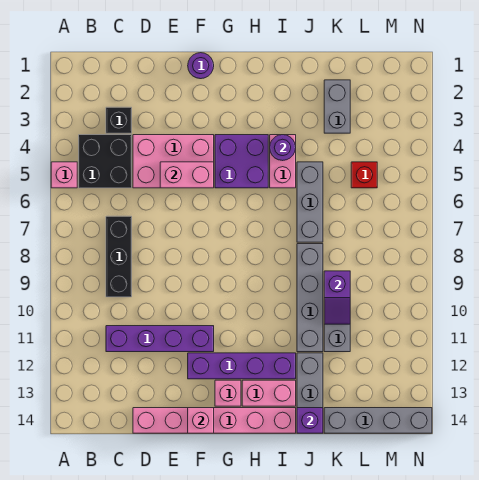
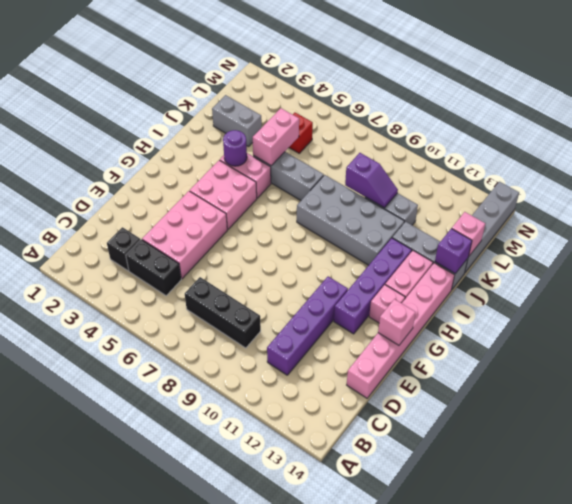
pink 1x1 brick [51,162,77,188] -> pink 1x1 brick moved to [452,212,485,256]
black 2x2 brick [79,135,132,188] -> black 1x2 brick [126,239,181,296]
pink 1x2 brick [160,162,214,188] -> pink 1x2 brick moved to [253,108,299,165]
purple 1x1 round brick [188,53,214,79] -> none
purple 2x2 brick [215,135,268,188] -> pink 2x2 brick [190,160,257,229]
grey 1x4 brick [297,244,323,352] -> grey 2x4 brick [297,175,404,265]

